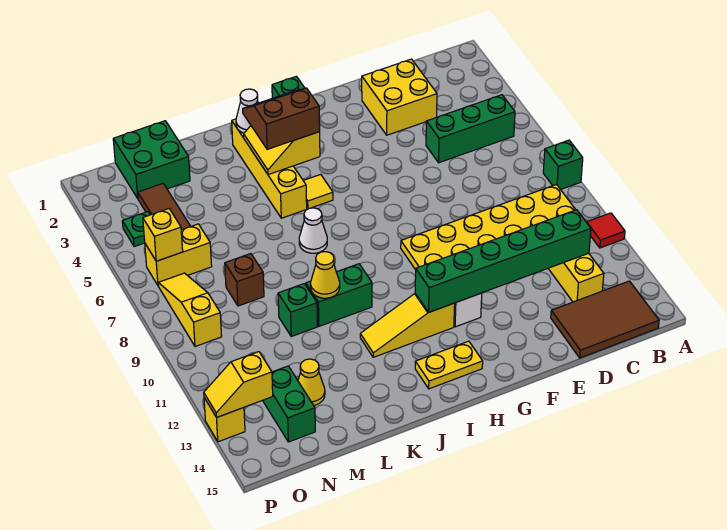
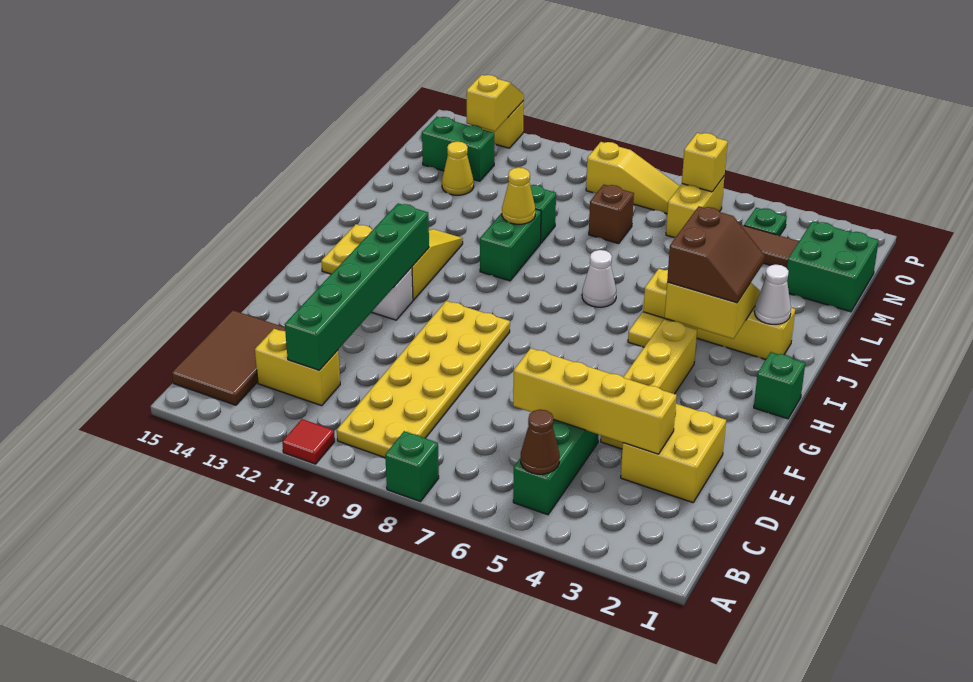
none -> brown 1x1 cone [521,410,560,474]
none -> yellow 1x4 brick [513,348,677,454]
none -> yellow 1x4 brick [601,320,697,449]

